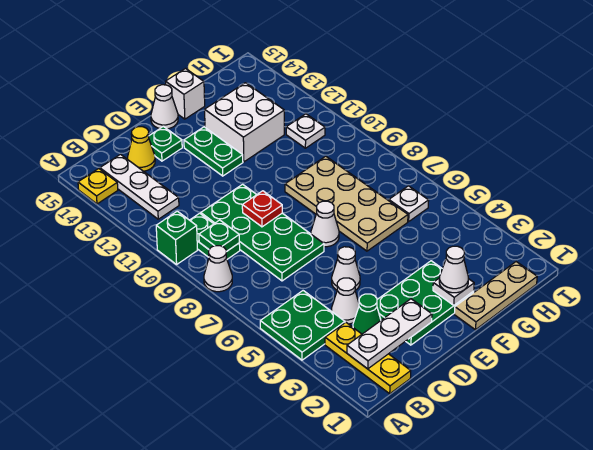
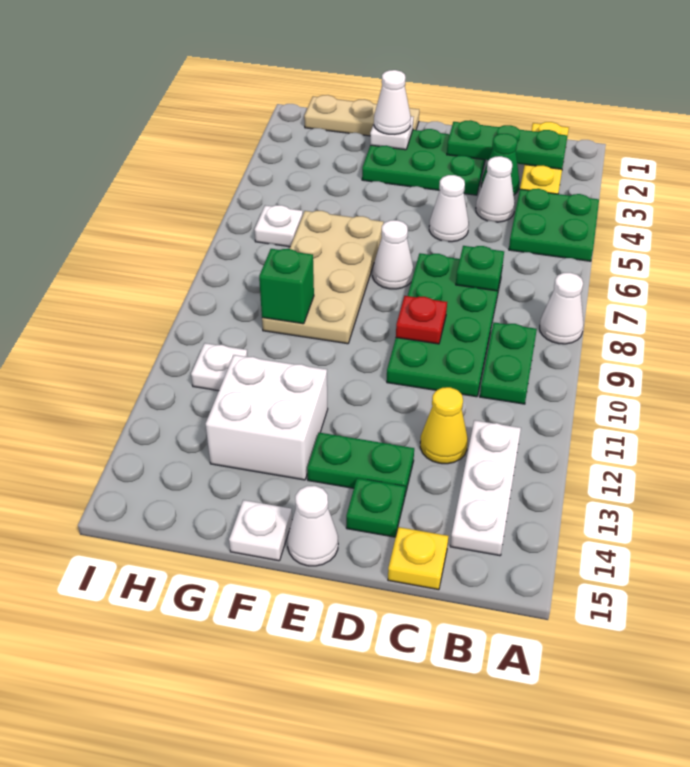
green 1x1 brick [156,211,197,264] -> green 1x1 brick moved to [259,249,314,324]
yellow 1x1 plate [78,169,118,204] -> yellow 1x1 plate moved to [388,527,448,590]
white 1x3 plate [347,299,432,369] -> green 1x3 plate [447,120,568,169]
green 1x1 plate [199,220,239,252] -> green 1x1 plate moved to [456,246,504,291]
yellow 1x1 cone [128,127,155,171] -> yellow 1x1 cone moved to [420,387,468,464]
green 1x2 plate [184,127,243,176] -> green 1x2 plate turned to [307,433,414,495]
white 1x1 brick [166,69,205,119] -> white 1x1 plate [229,500,292,561]

